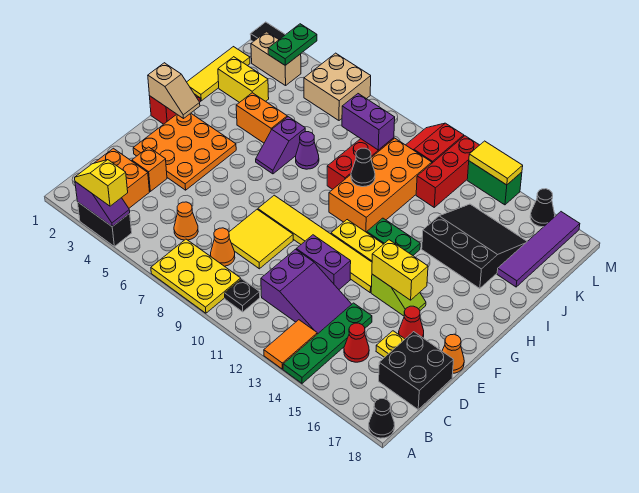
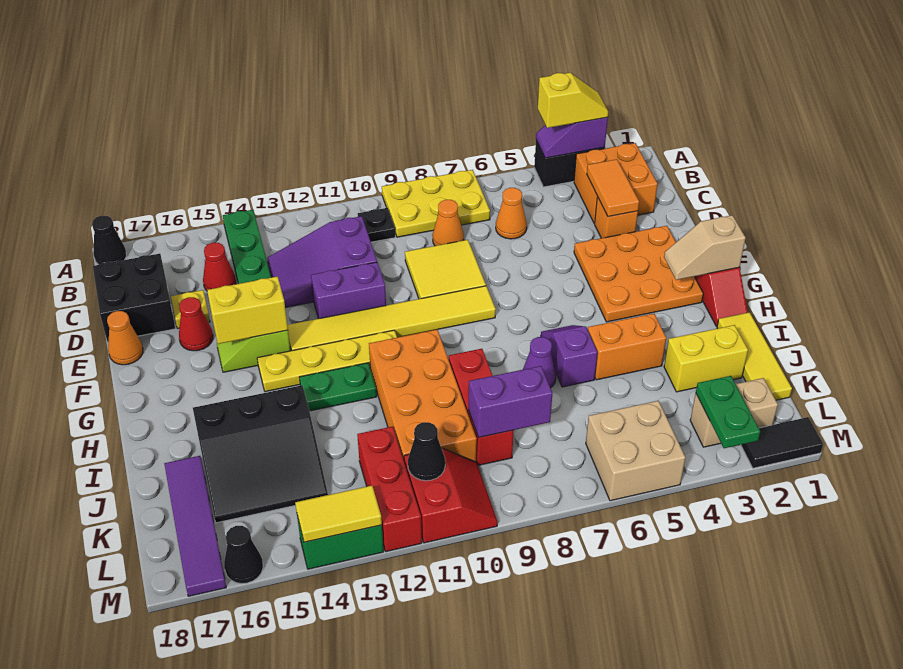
orange 1x2 tile [264,320,317,369] -> orange 1x2 tile moved to [587,159,639,217]
black 1x1 cone [351,148,375,187] -> black 1x1 cone moved to [408,422,445,481]

